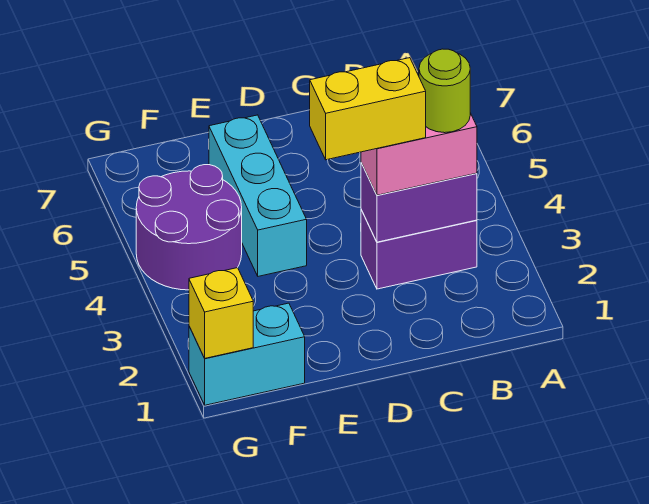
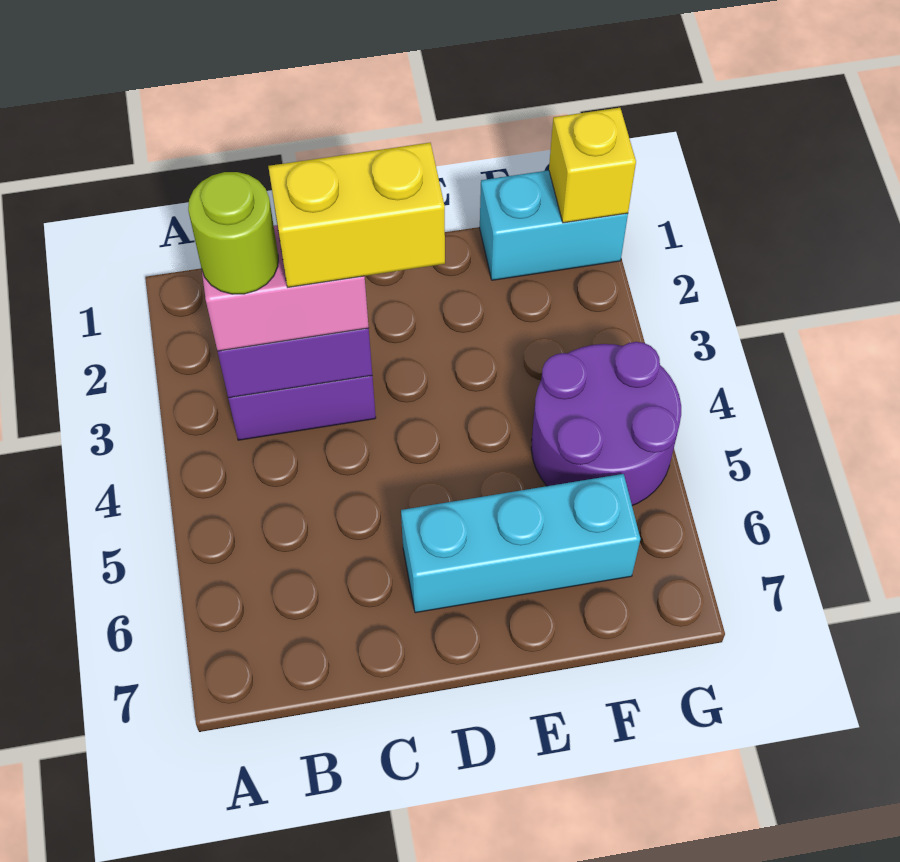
cyan 1x3 brick [209,115,307,276] -> cyan 1x3 brick turned to [401,474,640,613]

